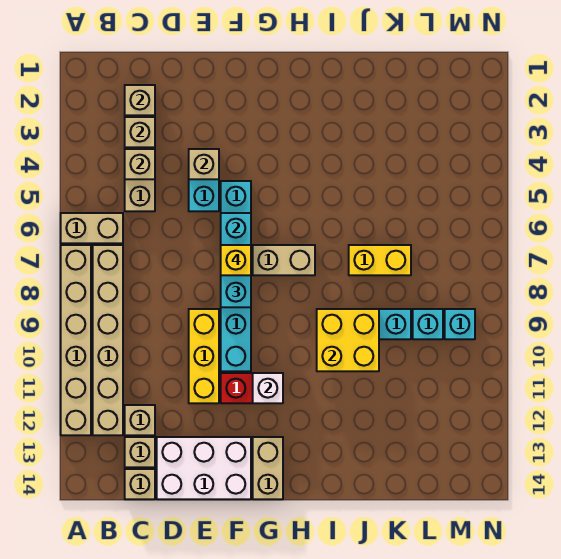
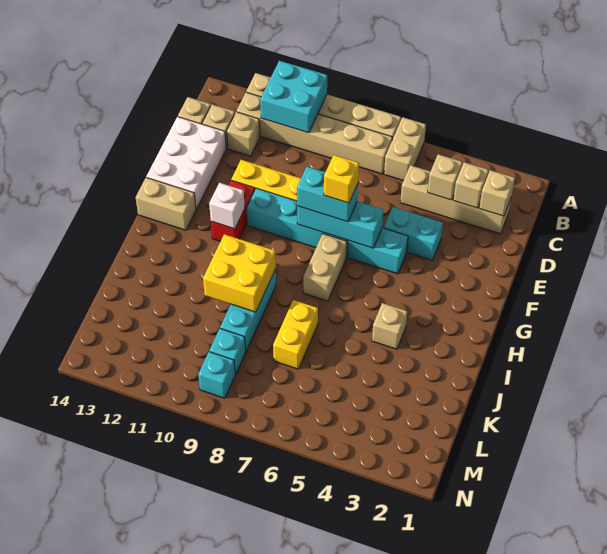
none -> cyan 2x2 brick [260,61,327,133]
tan 1x1 brick [189,149,219,179] -> tan 1x1 brick moved to [372,303,407,349]

